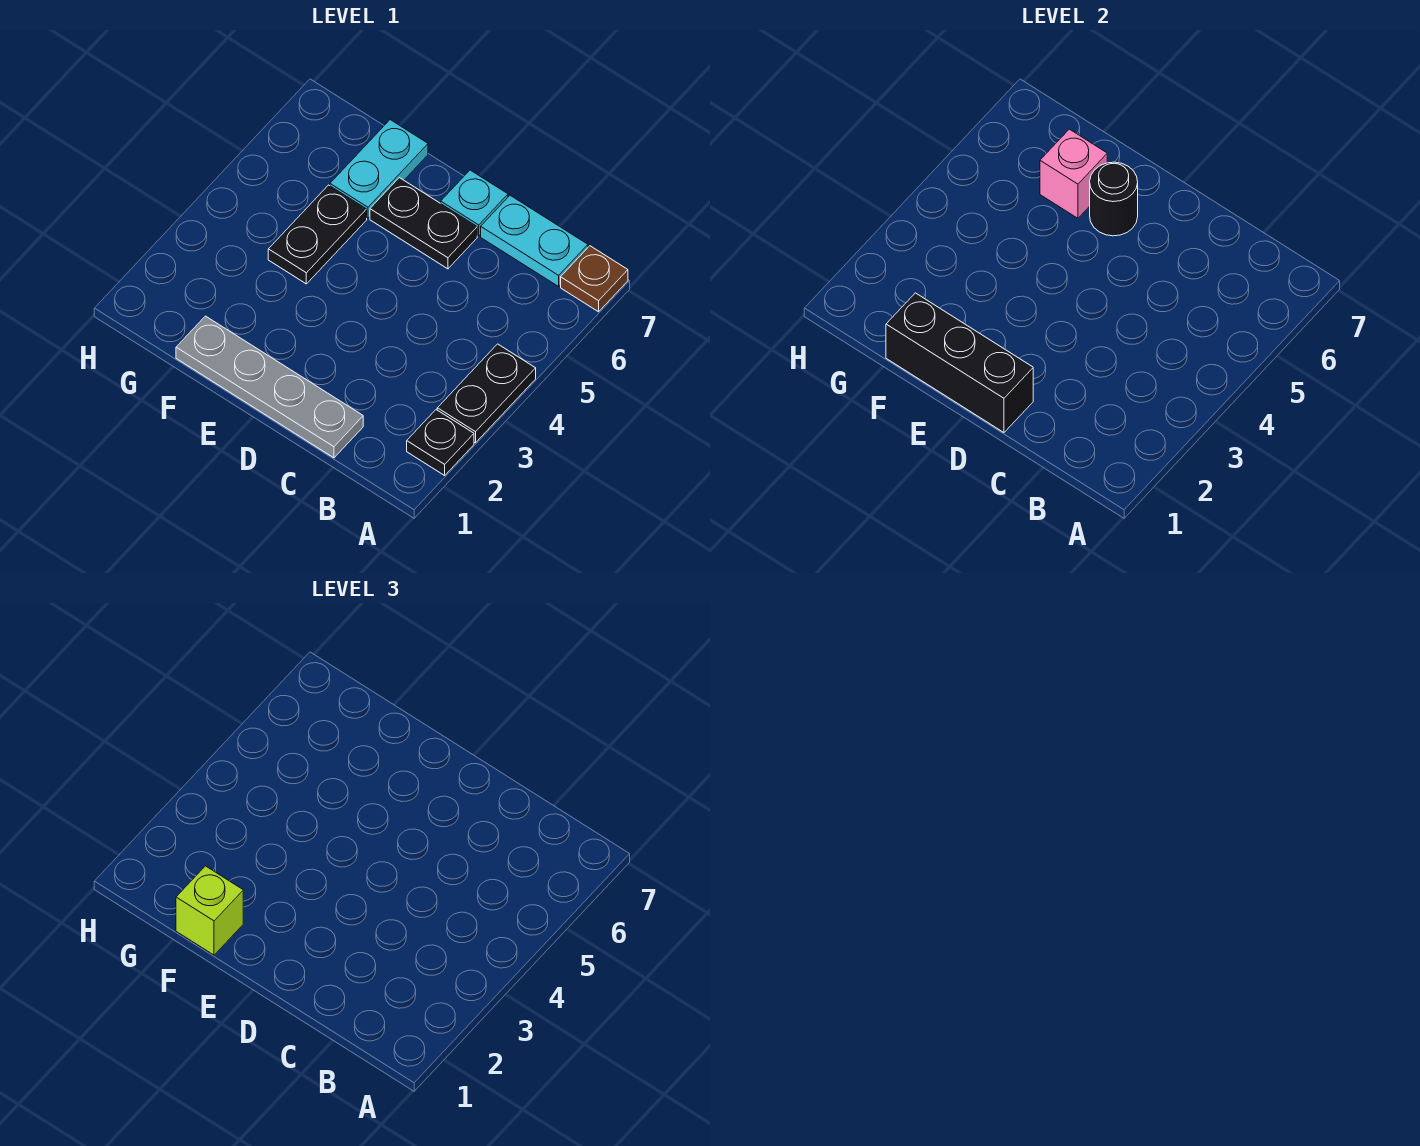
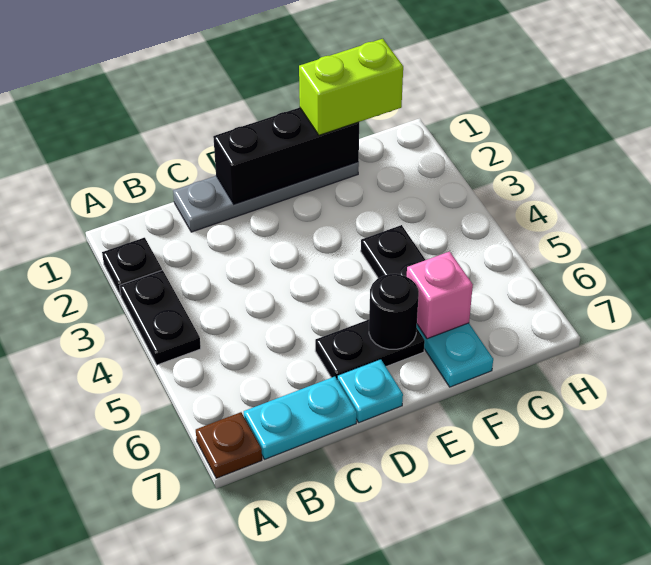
lime 1x1 brick [176,866,243,955] -> lime 1x2 brick [299,39,403,135]

